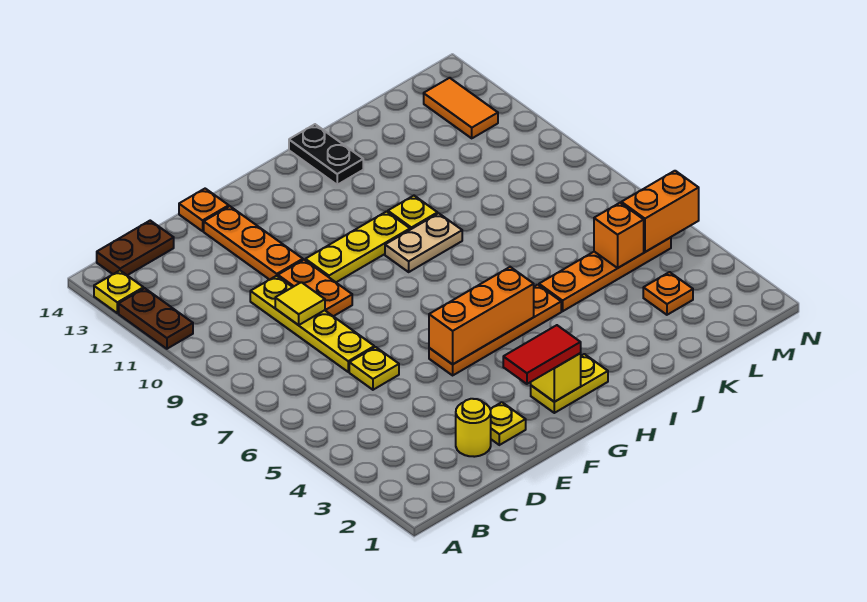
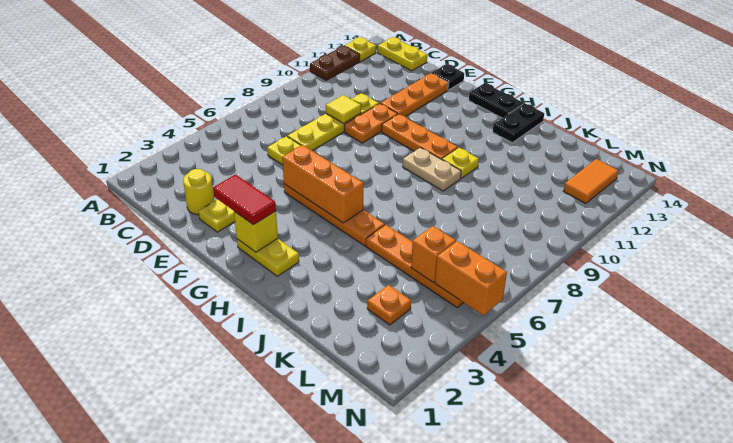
brown 1x2 plate [97,221,174,275] -> yellow 1x2 plate [378,37,427,71]
orange 1x1 plate [179,189,229,231] -> black 1x1 plate [431,64,464,90]
yellow 1x3 plate [305,211,410,282] -> orange 1x3 plate [382,114,458,159]
none -> black 1x2 plate [469,83,524,118]

